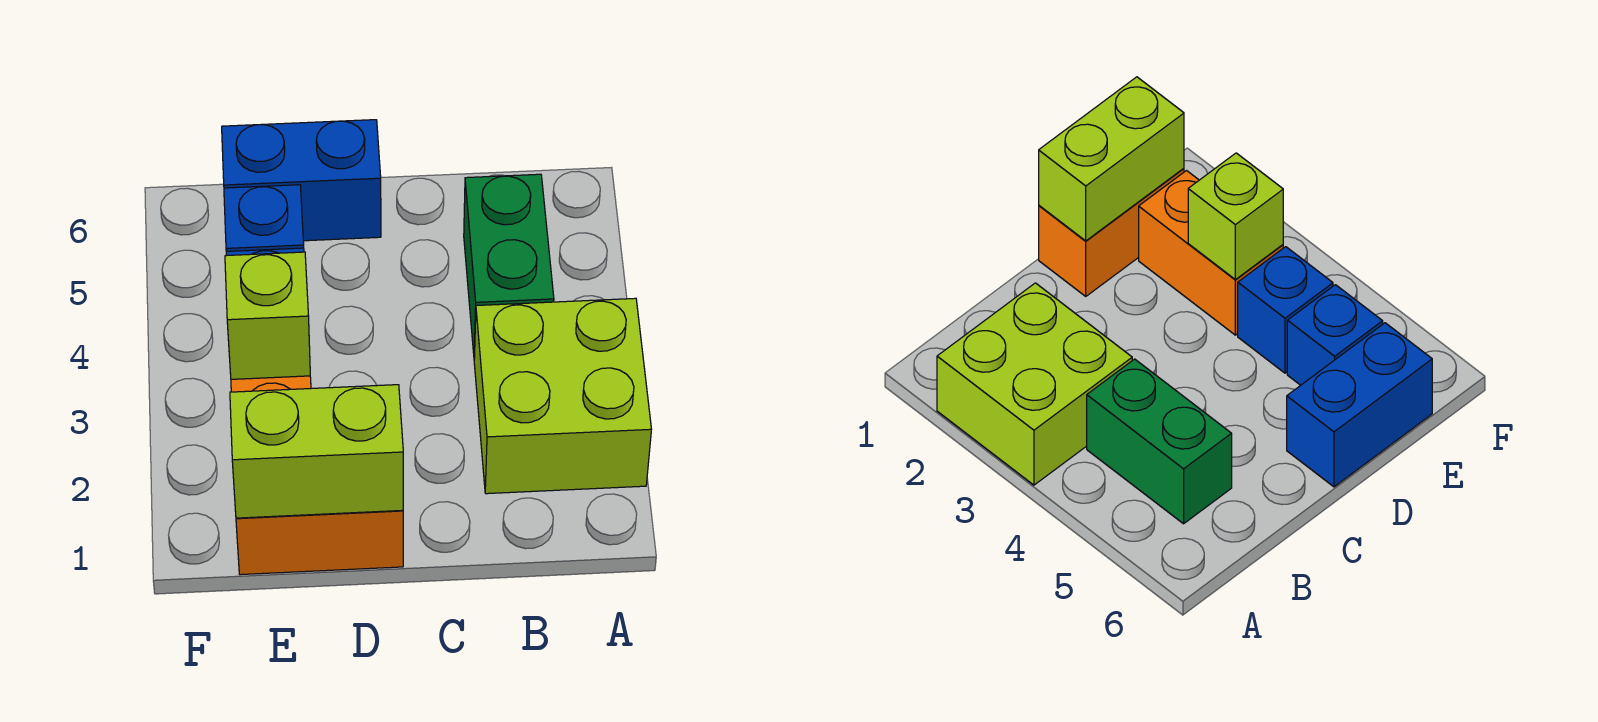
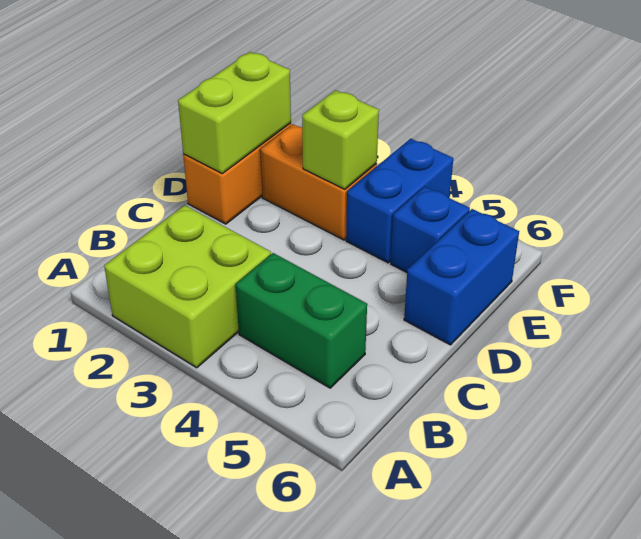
blue 1x1 brick [1238,247,1333,373] -> blue 1x2 brick [346,139,453,263]

